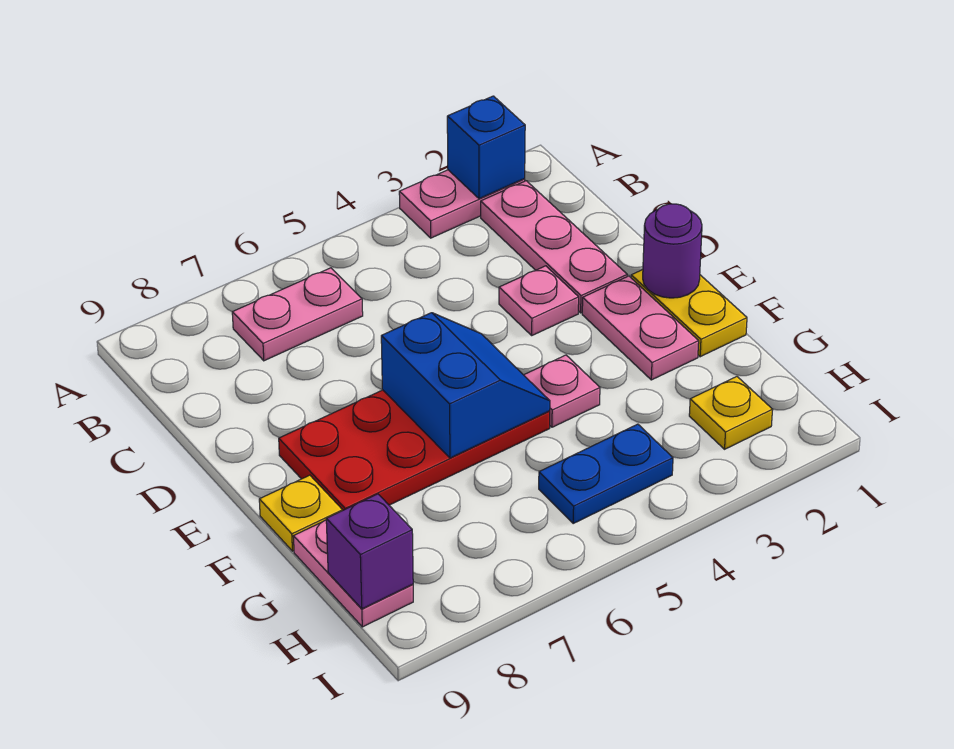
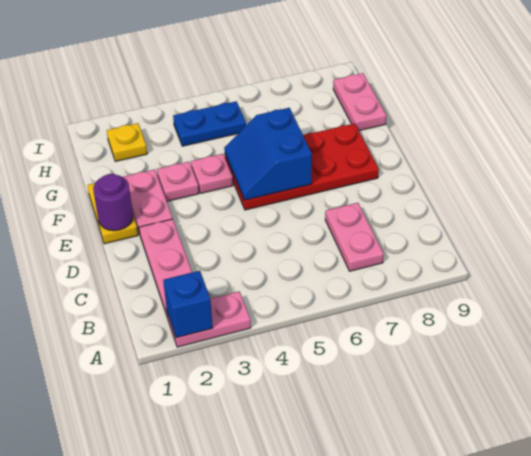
pink 1x2 plate [232,268,363,361] -> pink 1x2 plate turned to [325,203,384,271]
pink 1x1 plate [499,266,579,335] -> pink 1x1 plate moved to [157,162,199,201]
yellow 1x1 plate [259,475,343,551] -> none
purple 1x1 brick [326,494,413,609] -> none

